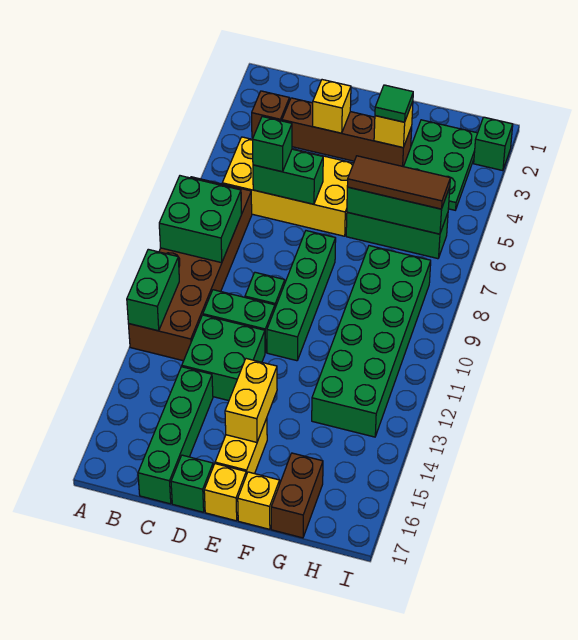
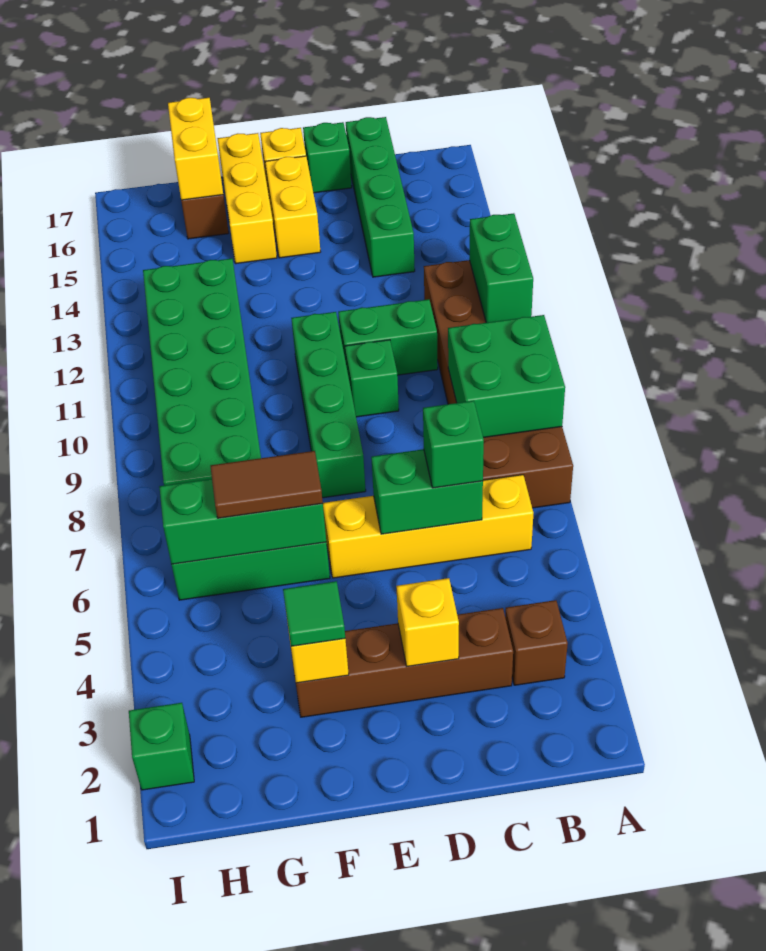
yellow 2x4 brick [222,137,354,236] -> yellow 1x4 brick [323,475,533,578]
green 2x2 brick [182,315,265,401] -> none
yellow 1x2 brick [225,359,277,442] -> yellow 1x2 brick moved to [168,98,223,200]
brown 1x3 tile [347,156,450,209] -> brown 1x2 tile [211,451,323,518]
yellow 1x1 brick [238,472,280,529] -> yellow 1x3 brick [217,133,277,264]
green 2x3 plate [404,120,478,210] -> none

